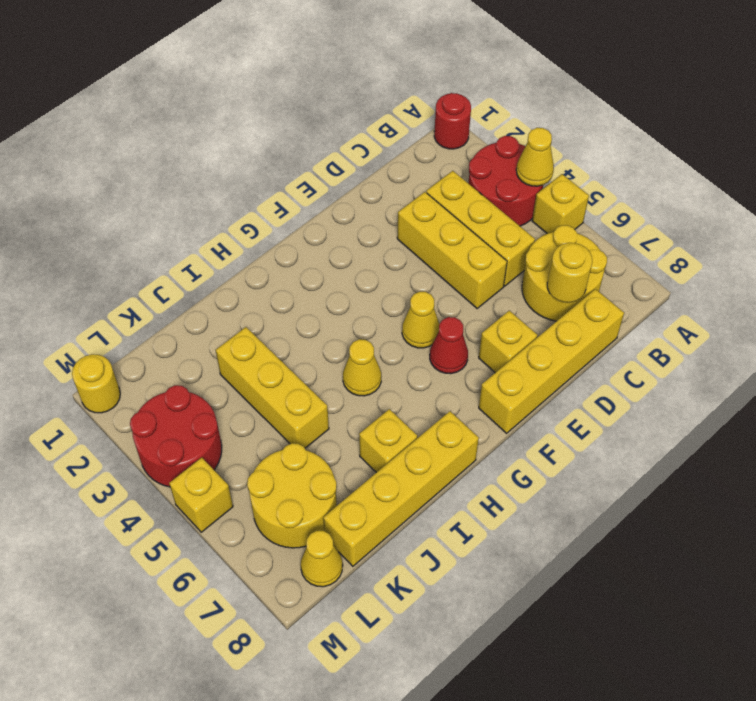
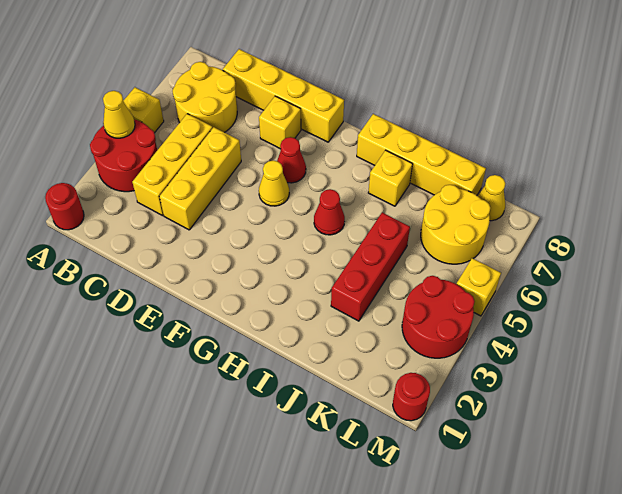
yellow 1x1 round brick [547,243,592,303] -> none
yellow 1x1 cone [343,339,381,396] -> red 1x1 cone [314,189,345,235]
yellow 1x3 brick [216,327,329,448] -> red 1x3 brick [331,213,410,321]
yellow 1x1 round brick [72,354,120,413] -> red 1x1 round brick [393,373,430,421]

